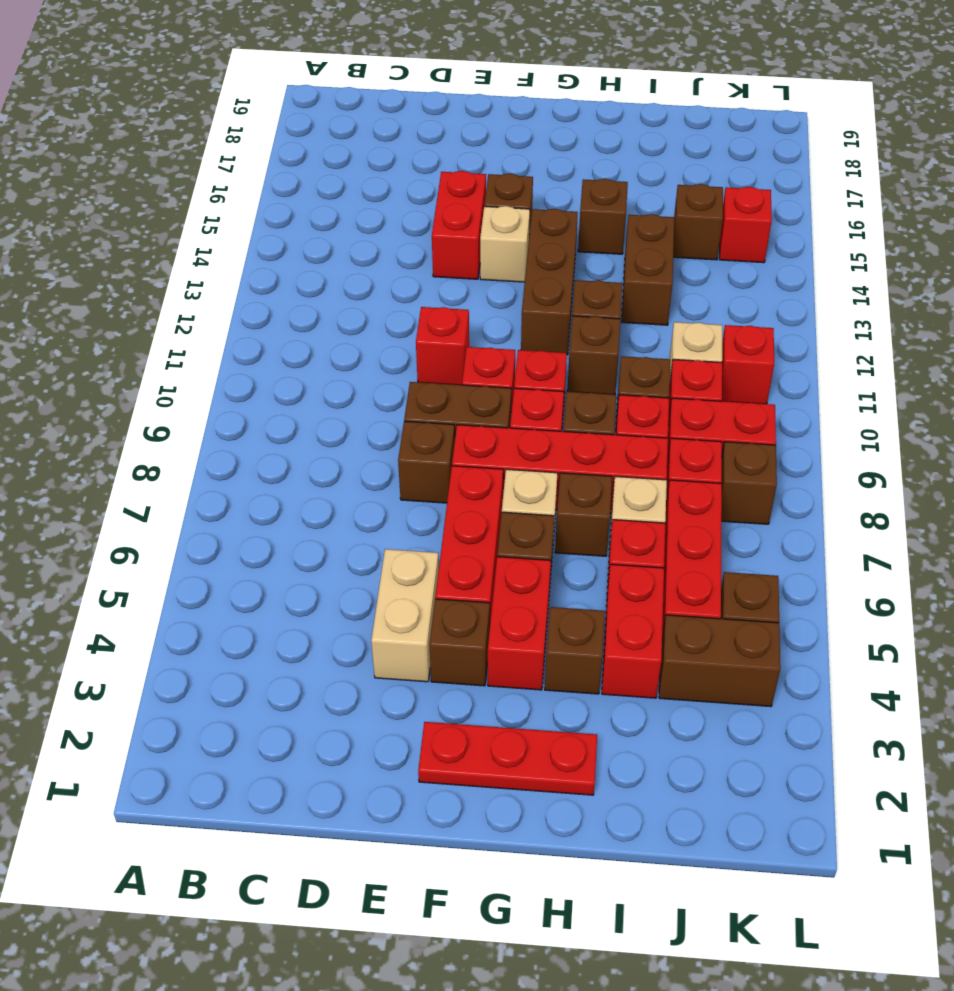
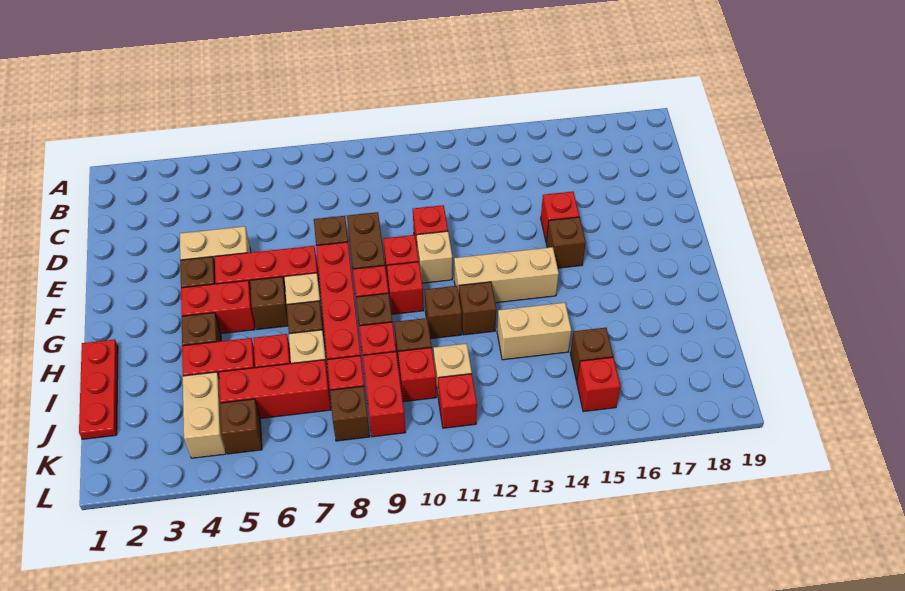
red 1x2 brick [432,171,486,279] -> red 1x1 brick [541,192,579,242]
red 1x3 plate [418,722,597,795] -> red 1x3 plate moved to [79,339,118,439]
tan 1x1 brick [480,206,530,282] -> tan 1x1 brick moved to [417,231,452,283]
brown 1x3 brick [521,209,578,355] -> tan 1x3 brick [454,247,559,303]
brown 1x1 brick [578,179,628,254] -> none
brown 1x2 brick [622,214,674,325] -> tan 1x2 brick [497,303,571,360]
brown 1x2 brick [659,615,780,707] -> tan 1x2 brick [183,372,226,458]

